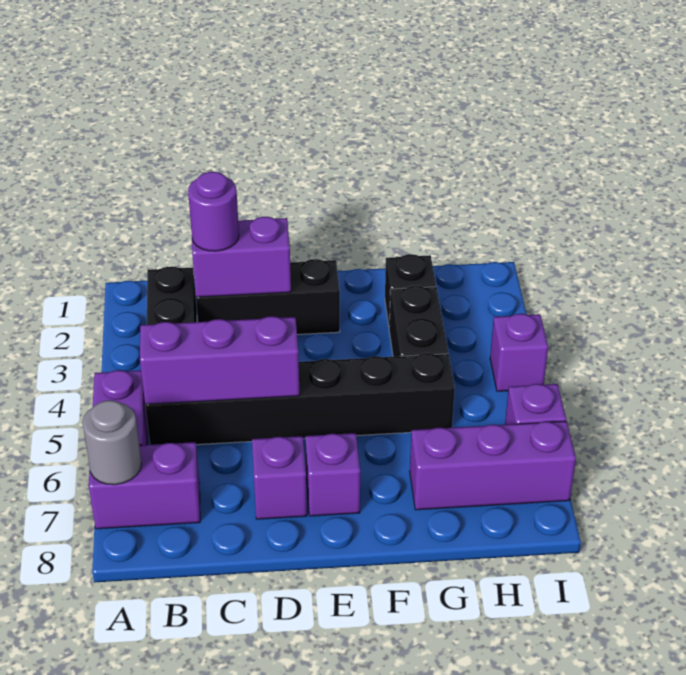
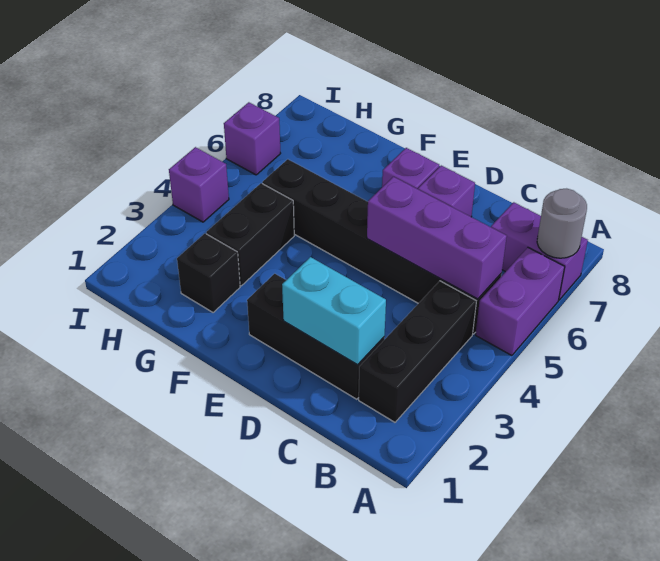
purple 1x2 brick [192,217,291,297] -> cyan 1x2 brick [282,257,386,365]
purple 1x1 round brick [188,172,239,251] -> none
purple 1x3 brick [410,421,576,510] -> none

